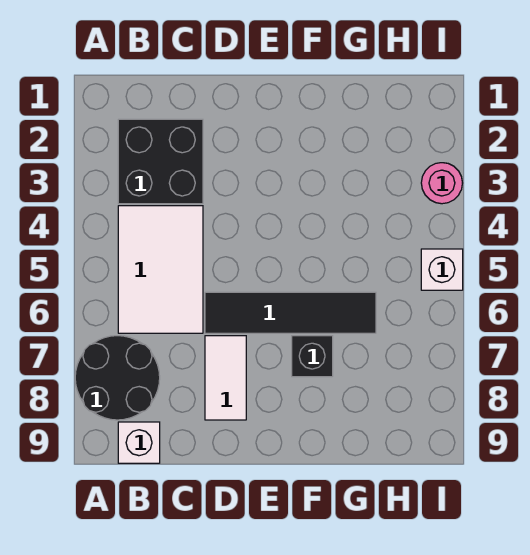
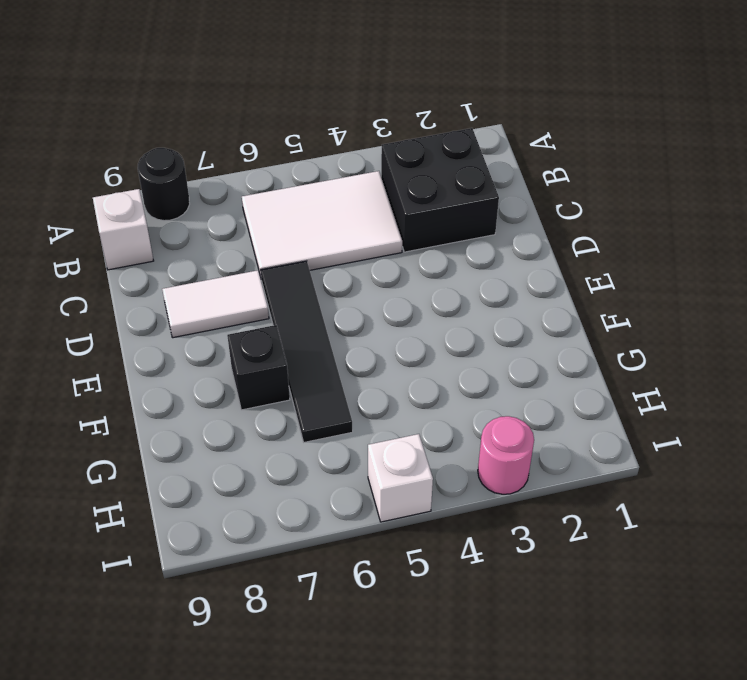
black 2x2 round brick [75,336,160,420] -> black 1x1 round brick [138,148,190,221]

